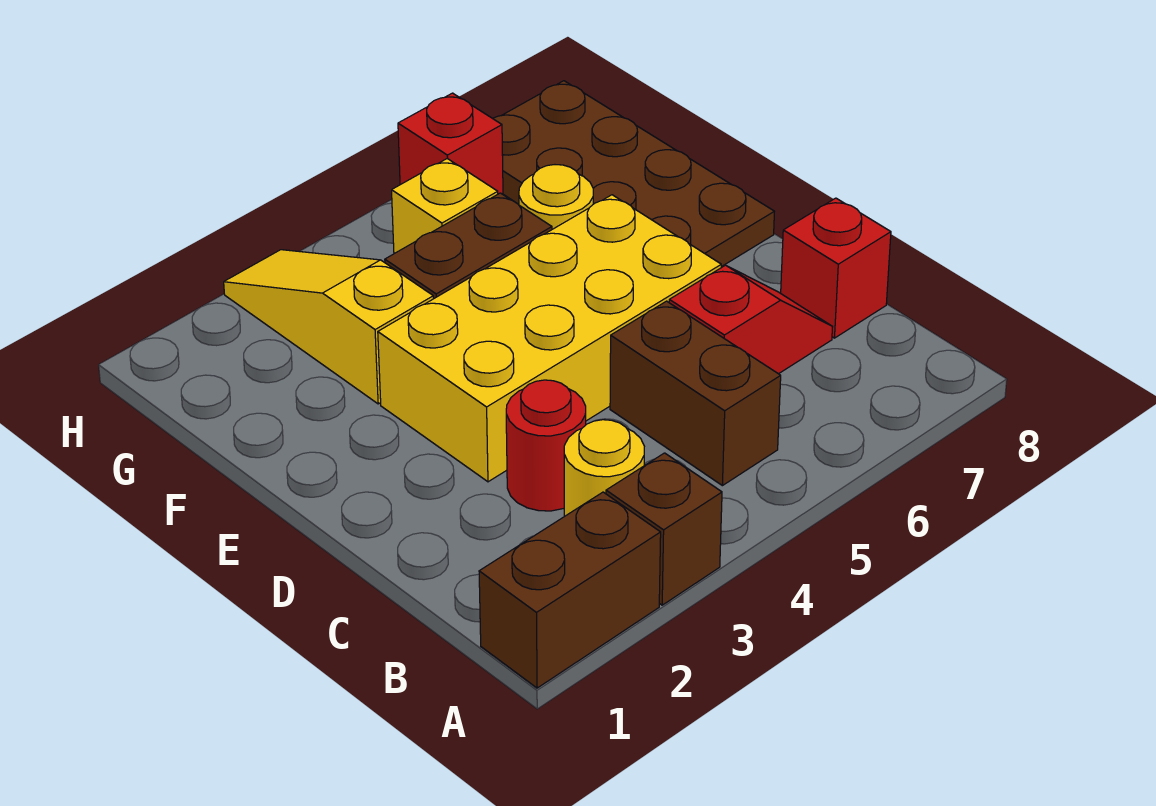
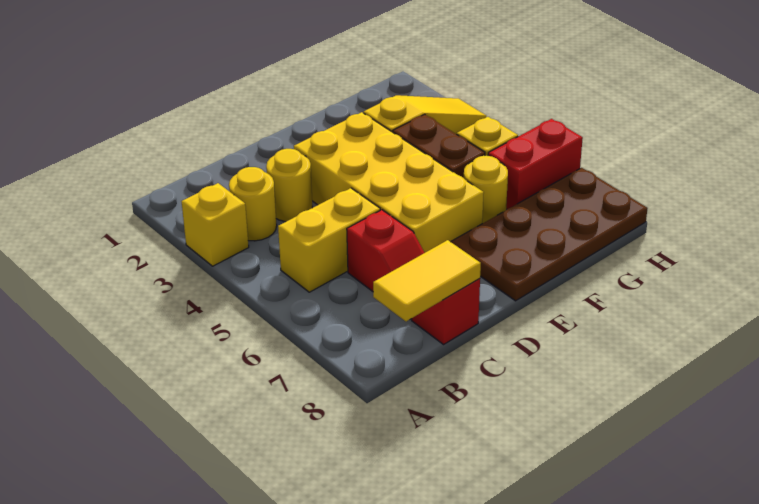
brown 1x2 brick [479,492,661,688] -> none
brown 1x1 brick [606,453,722,605] -> yellow 1x1 brick [181,183,249,266]
brown 1x2 brick [610,301,781,486] -> yellow 1x2 brick [278,188,380,292]
none -> yellow 1x2 tile [373,240,481,321]
red 1x1 round brick [506,380,586,511] -> yellow 1x1 round brick [266,149,312,222]
red 1x1 brick [398,93,503,194] -> red 1x2 brick [488,119,583,209]

